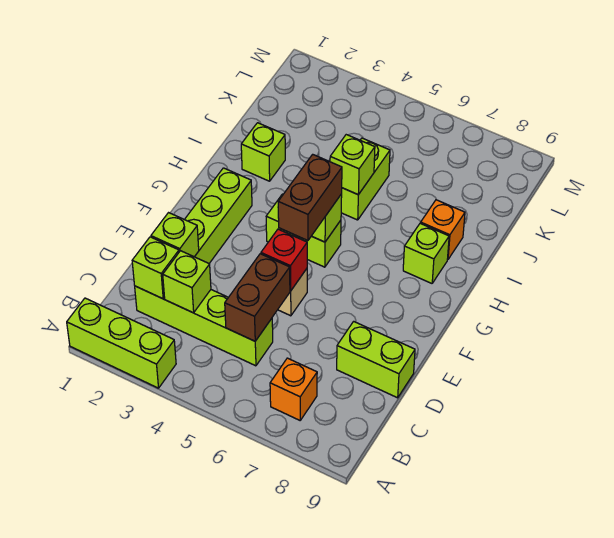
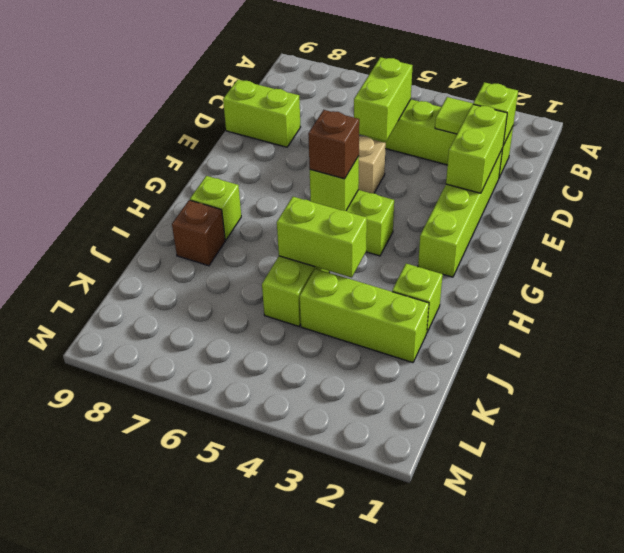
lime 1x3 brick [67,298,176,388] -> lime 1x3 brick moved to [300,269,429,363]
orange 1x1 brick [270,358,317,420] -> none
lime 1x1 brick [163,251,211,313] -> lime 1x1 tile [435,97,473,134]
brown 1x2 brick [225,254,290,341] -> lime 1x2 brick [354,57,413,141]
lime 1x1 brick [151,213,199,257] -> lime 1x2 brick [446,104,507,193]
red 1x1 brick [261,229,307,291] -> none
brown 1x2 brick [278,154,342,240] -> brown 1x1 brick [308,110,359,179]
lime 1x1 brick [330,135,375,195] -> lime 1x2 brick [277,197,367,278]
orange 1x1 brick [421,200,465,260] -> brown 1x1 brick [172,200,225,266]

